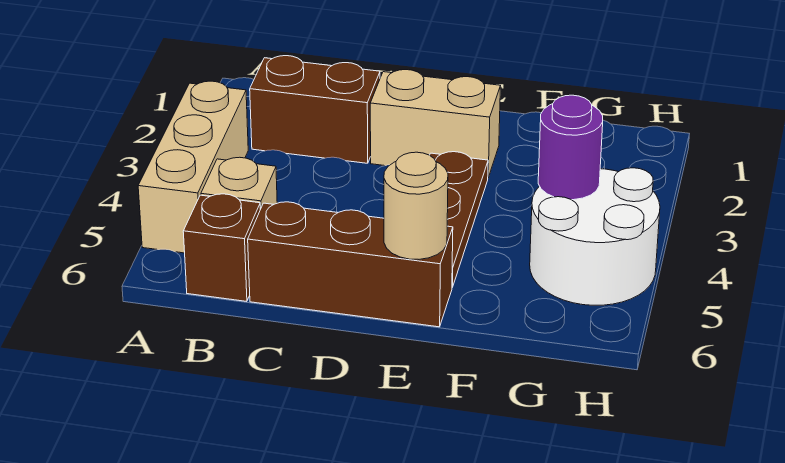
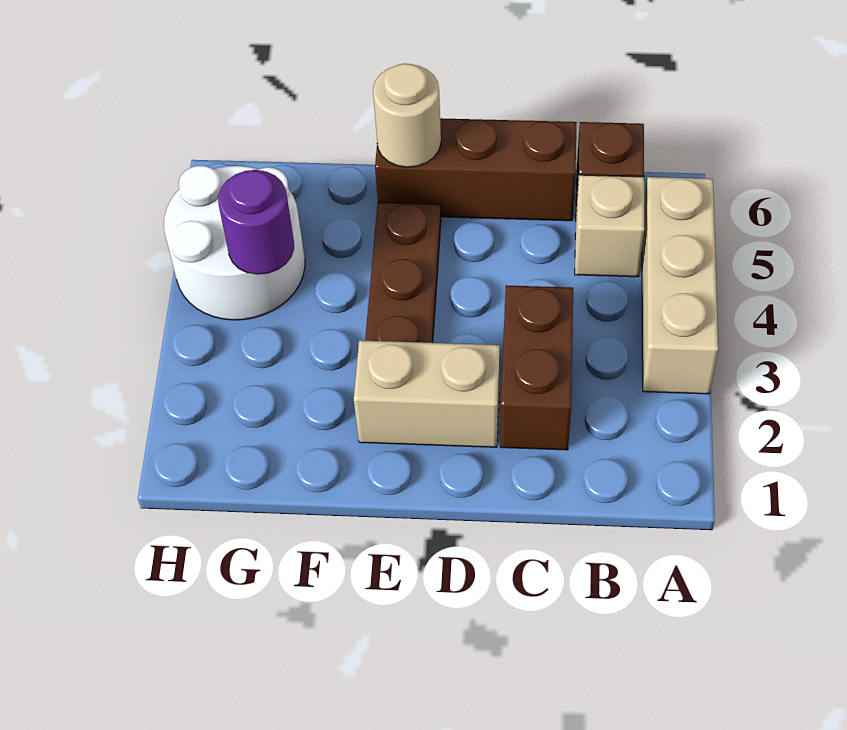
brown 1x2 brick [250,56,380,163] -> brown 1x2 brick turned to [500,285,573,450]

